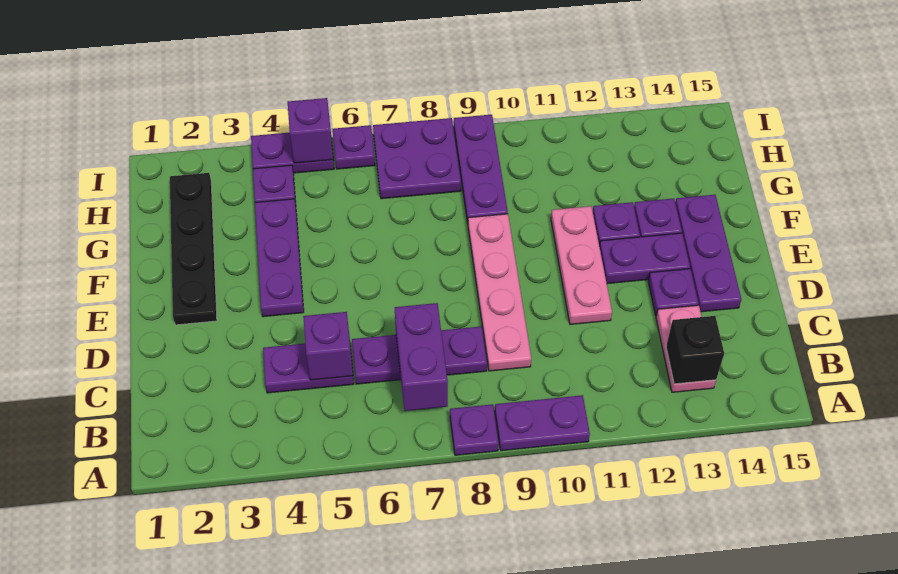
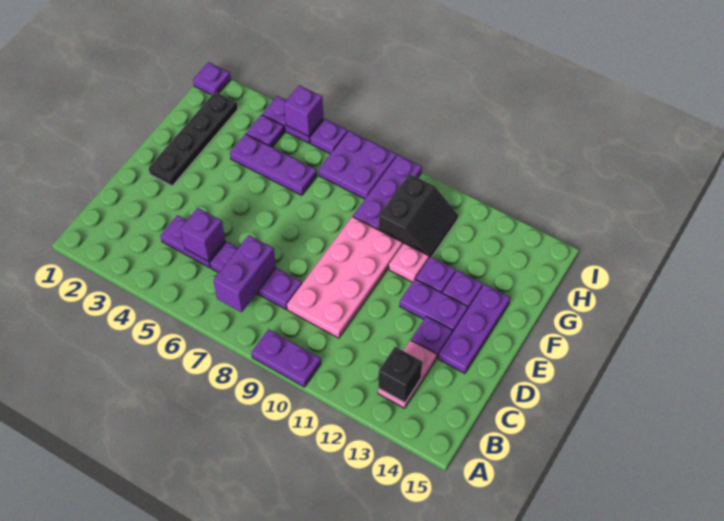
purple 1x1 plate [450,404,499,455] -> purple 1x1 plate moved to [193,62,231,95]
pink 1x4 plate [468,214,531,371] -> pink 2x4 plate [287,217,403,338]
pink 1x3 plate [551,206,612,324] -> pink 1x1 plate [389,243,429,282]
purple 1x3 plate [255,199,304,317] -> purple 1x3 plate turned to [230,134,317,195]
none -> black 2x2 slope [379,174,458,258]

